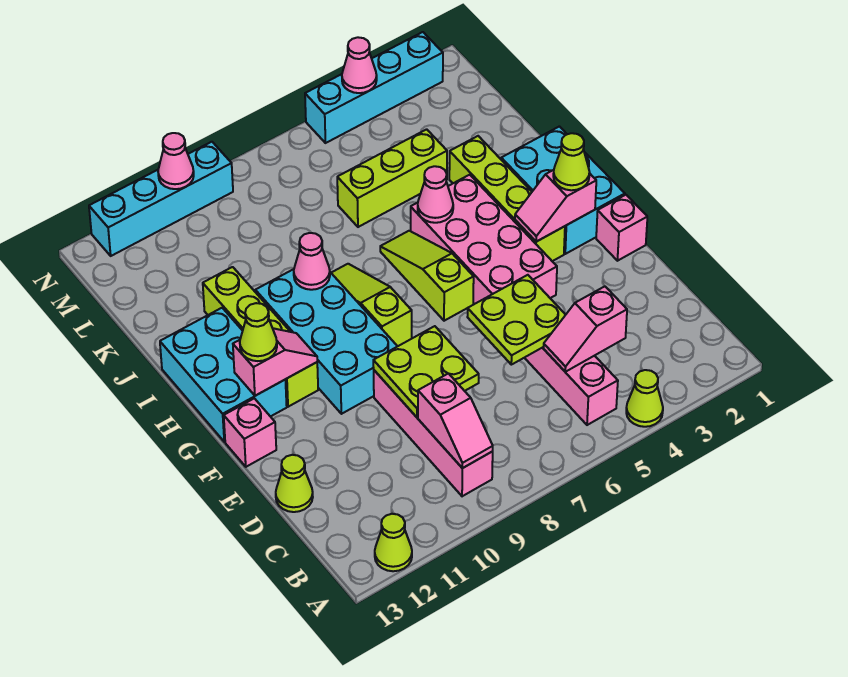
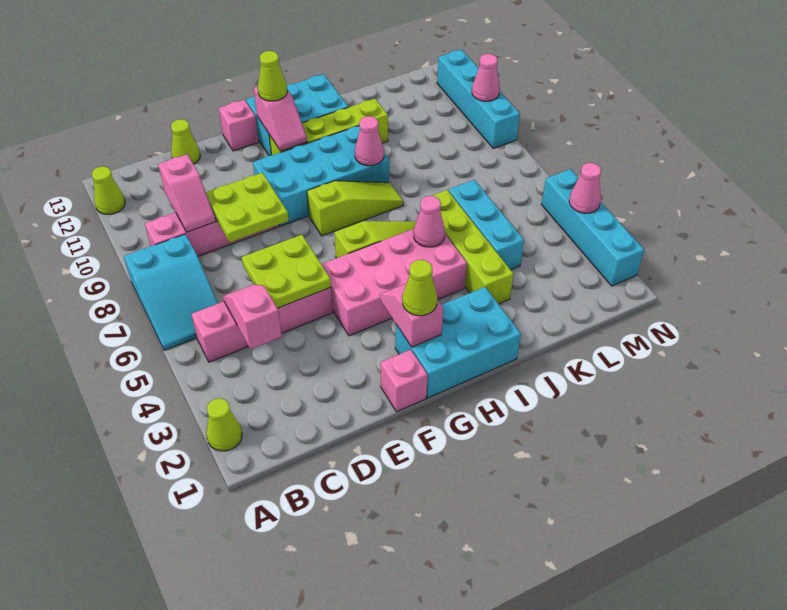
lime 1x1 cone [626,370,663,427] -> lime 1x1 cone moved to [206,398,242,451]
none -> cyan 2x3 slope [124,234,218,350]
pink 1x2 slope [418,373,493,468] -> pink 1x2 slope turned to [158,155,216,232]
lime 1x4 brick [449,136,565,261] -> lime 1x4 brick turned to [421,190,514,304]
lime 1x3 brick [337,129,447,227] -> cyan 1x3 brick [448,180,524,270]

